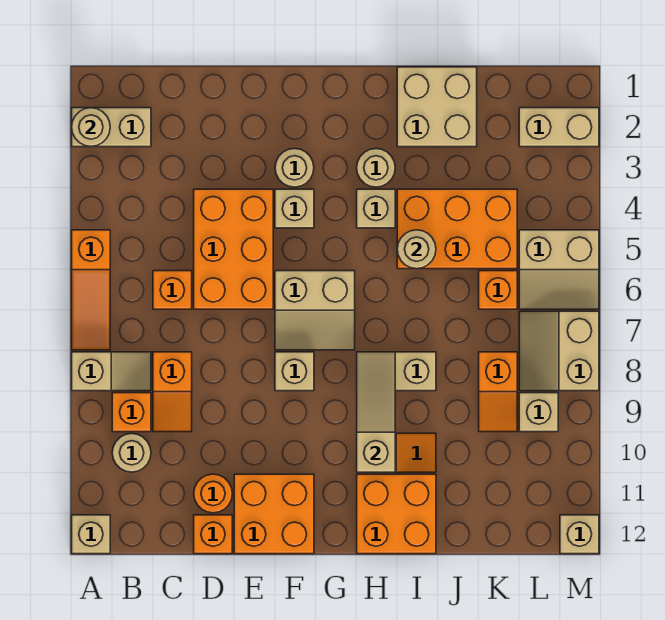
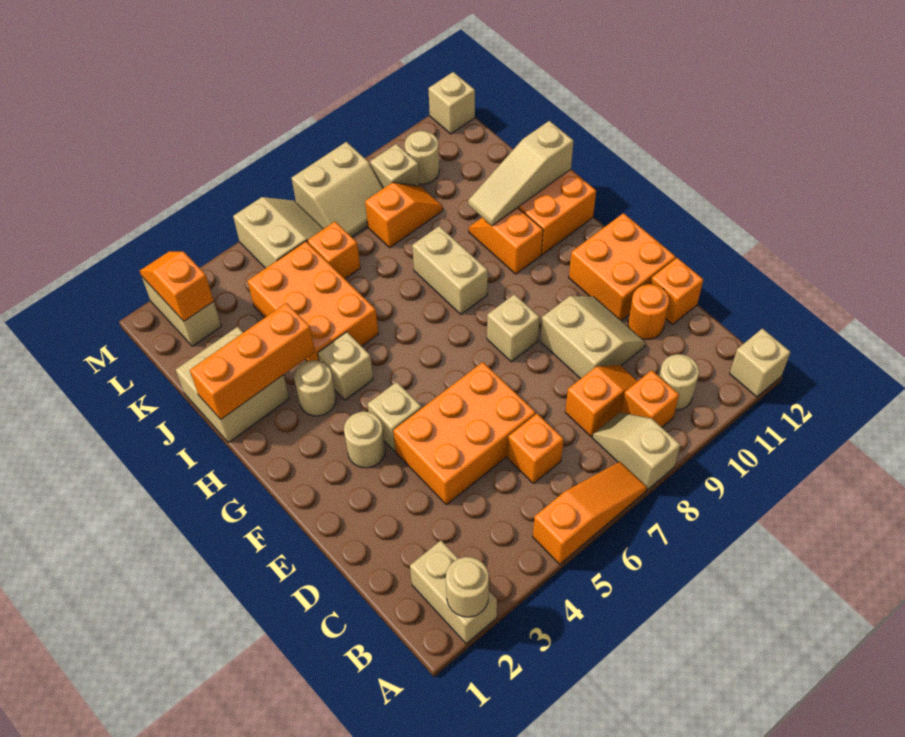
tan 2x2 slope [275,271,355,350] -> tan 2x2 slope moved to [540,296,646,379]
tan 1x3 slope [357,352,395,472] -> tan 1x3 slope moved to [468,121,574,225]
none -> orange 1x3 brick [190,303,315,419]
tan 1x1 round brick [397,230,436,269] -> tan 1x1 round brick moved to [405,131,439,184]
none -> orange 1x2 slope [140,251,214,321]

